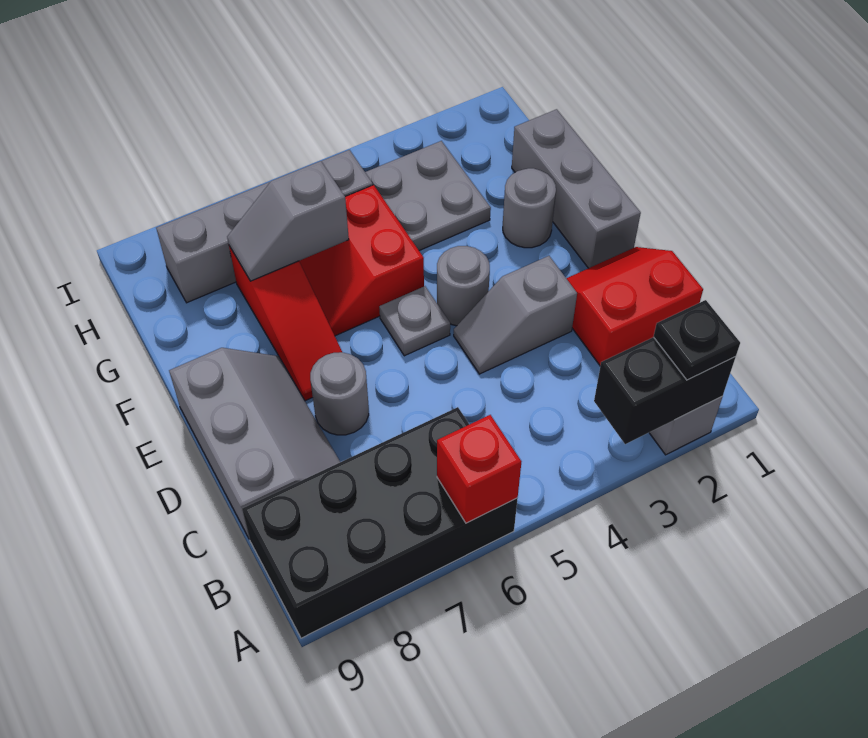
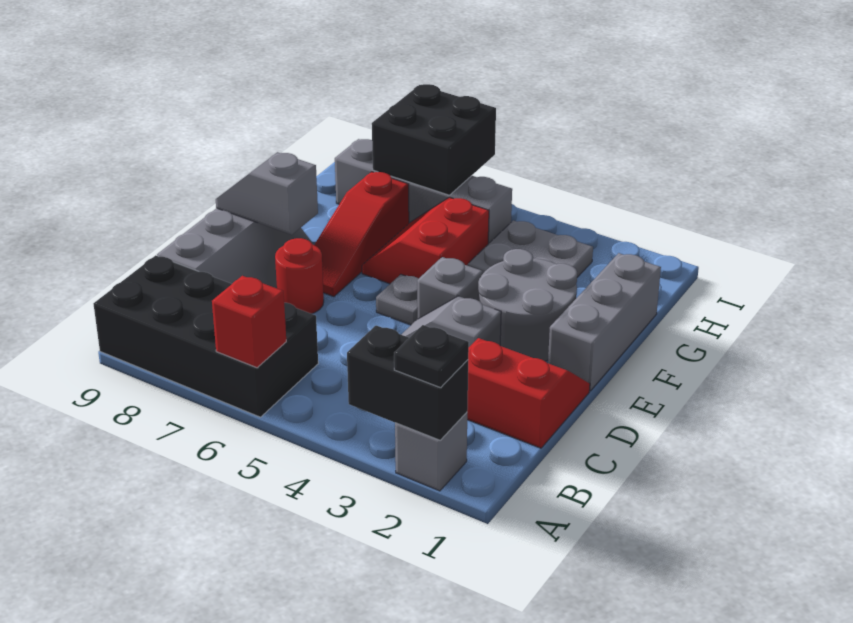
grey 1x1 round brick [310,352,369,435] -> red 1x1 round brick [275,238,324,314]
grey 1x1 round brick [437,246,490,326] -> grey 1x1 brick [417,257,483,319]
grey 1x1 round brick [503,168,556,248] -> grey 2x2 round brick [478,249,577,361]
grey 1x2 slope [227,161,349,281] -> grey 1x2 slope moved to [216,152,318,235]
none -> black 2x2 brick [372,84,496,195]

